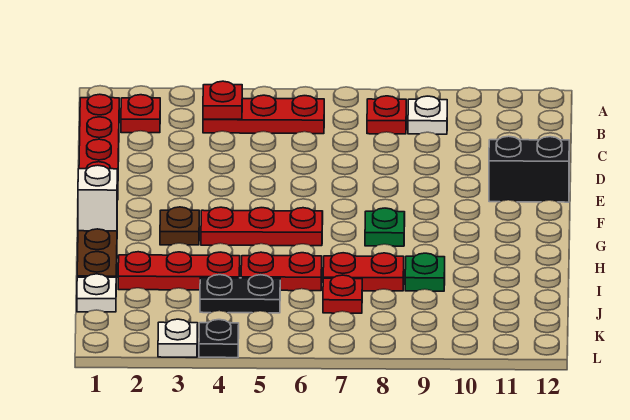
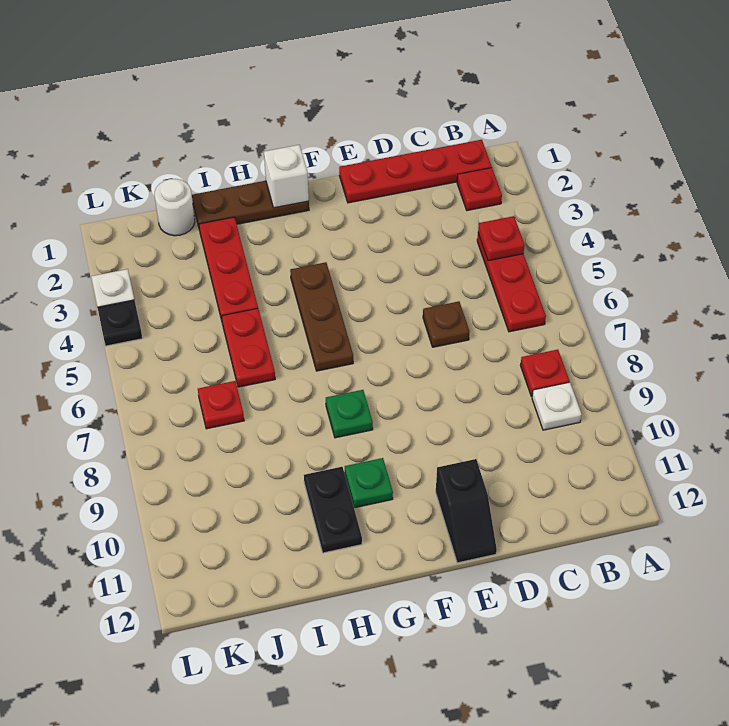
black 1x2 brick [489,136,569,202] -> black 1x2 slope [436,459,497,563]
brown 1x1 plate [160,207,199,245] -> brown 1x1 plate moved to [423,301,470,347]
red 1x3 plate [201,207,323,246] -> brown 1x3 plate [290,262,353,371]
red 1x2 plate [323,253,404,291] -> none
green 1x1 plate [405,253,445,291] -> green 1x1 plate moved to [345,458,393,508]
white 1x1 plate [77,274,116,312] -> white 1x1 round brick [155,179,195,236]
black 1x2 plate [200,275,280,313] -> black 1x2 plate moved to [304,467,362,553]

